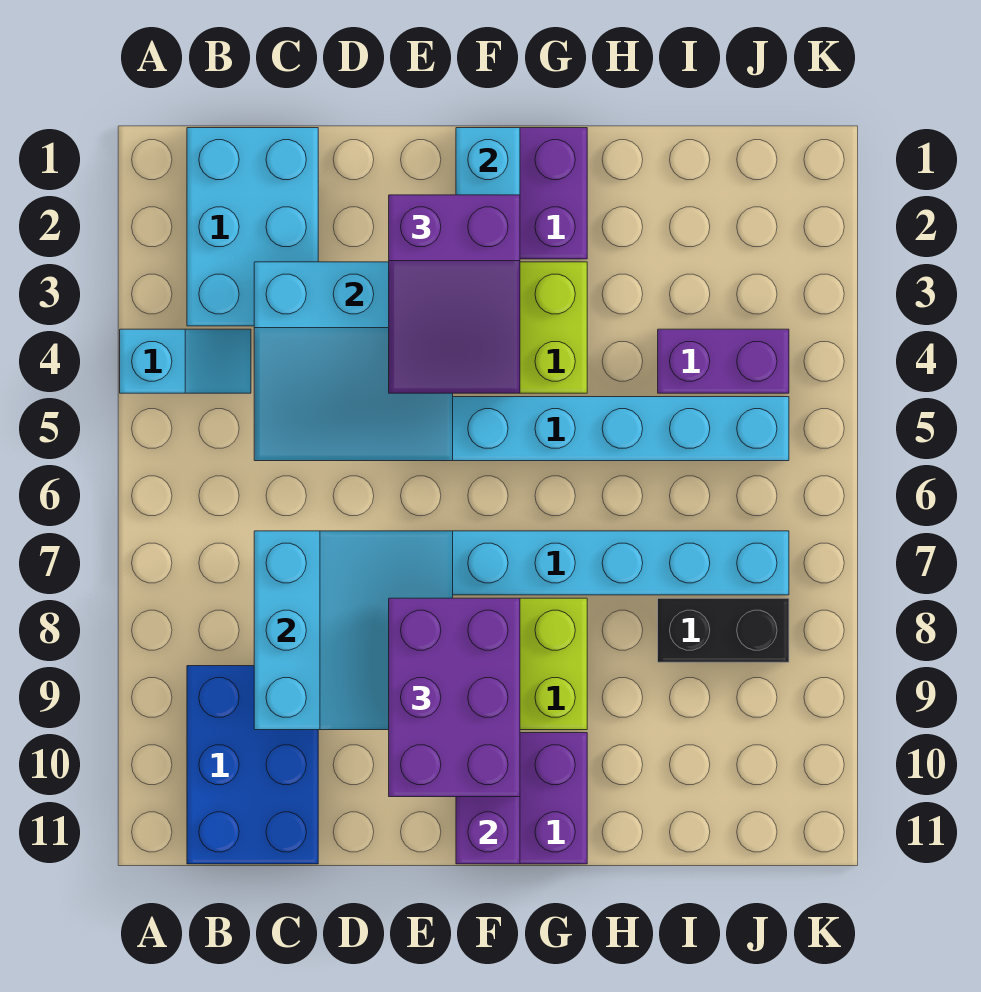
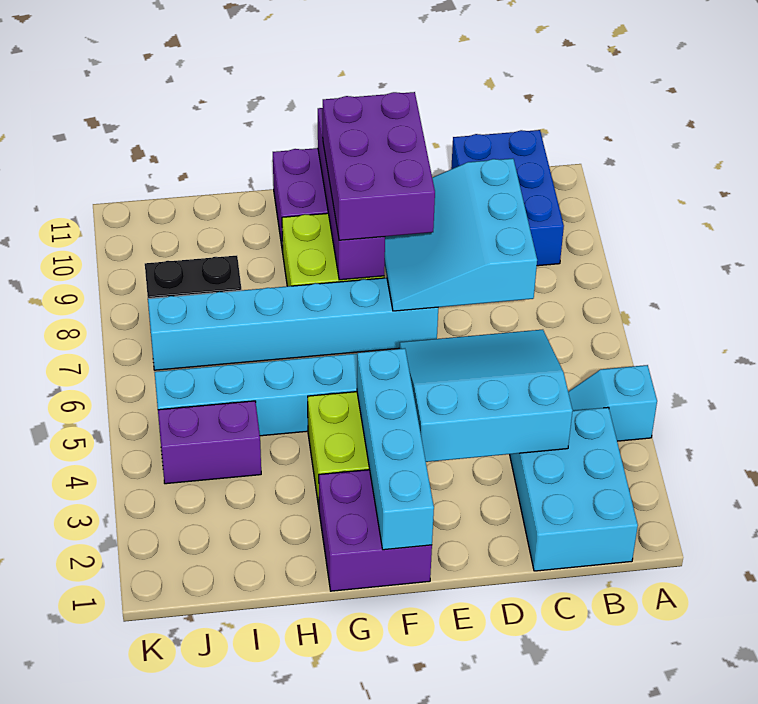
purple 2x3 slope [389,195,520,393] -> none

